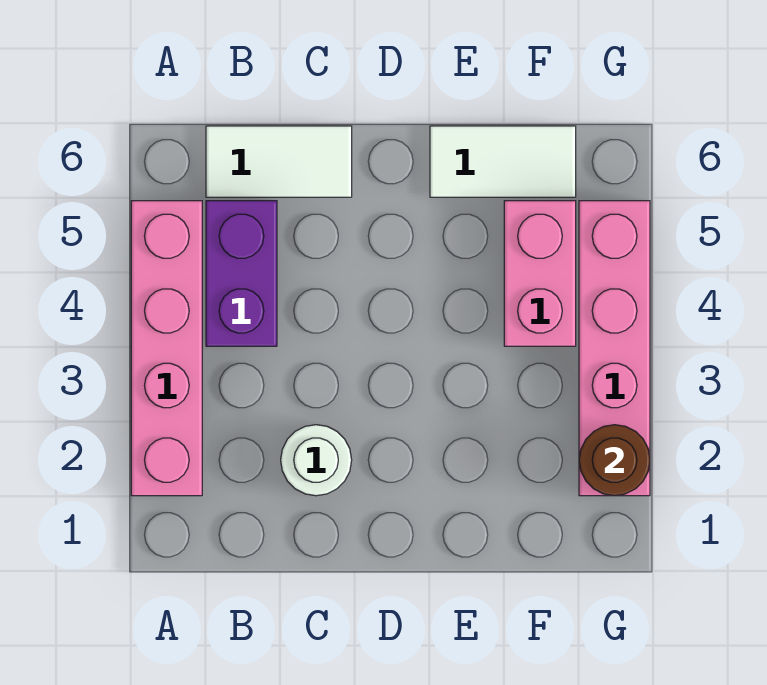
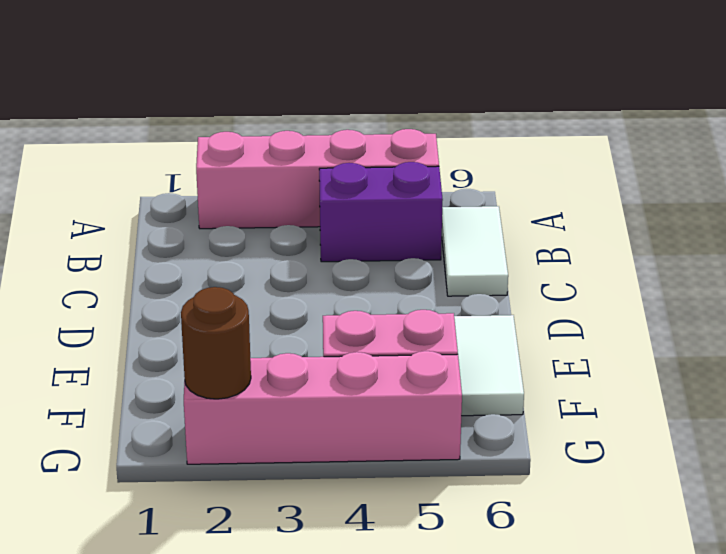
white 1x1 round brick [281,425,352,496] -> none

